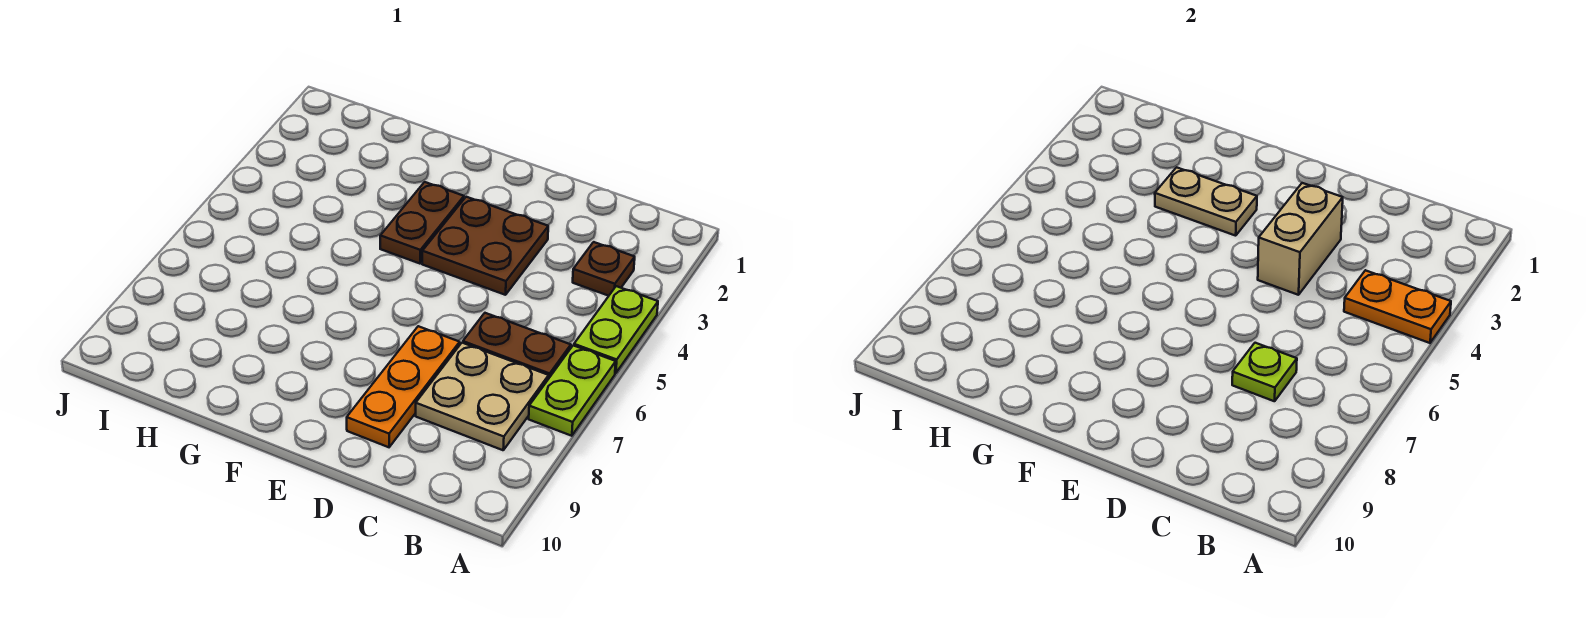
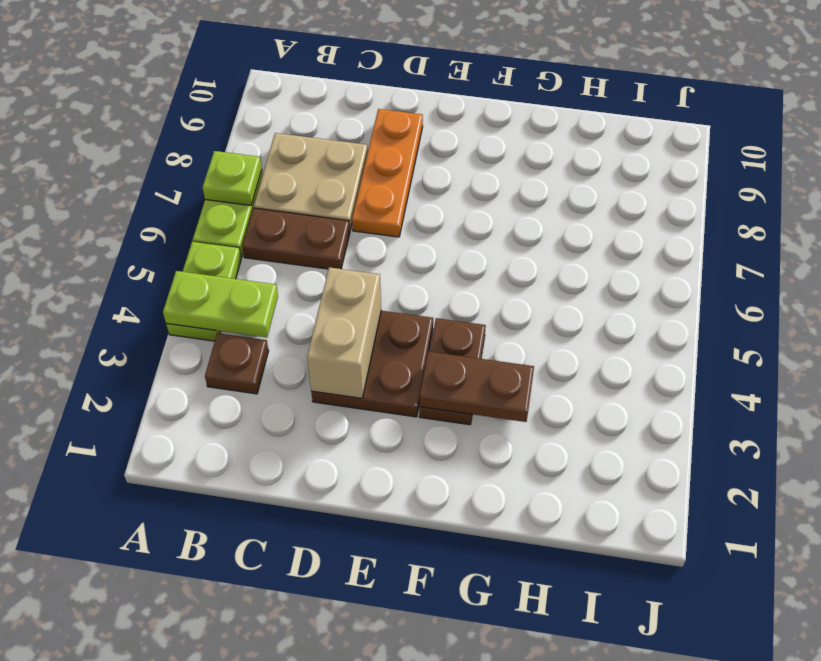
orange 1x2 plate [1344,270,1451,343] -> lime 1x2 plate [163,271,278,338]
lime 1x1 plate [1232,343,1297,401] -> lime 1x1 plate moved to [203,151,262,205]
tan 1x2 plate [1155,167,1257,236] -> brown 1x2 plate [419,351,534,422]

